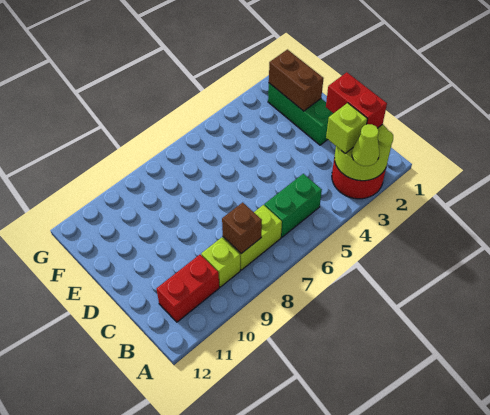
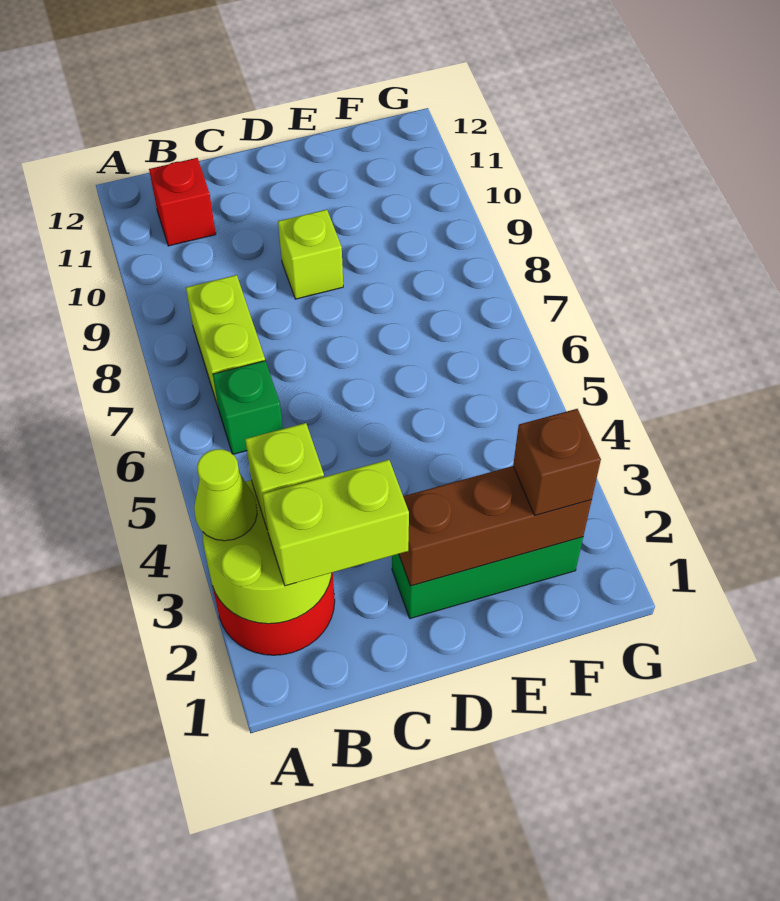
red 1x2 brick [326,72,387,128] -> lime 1x2 brick [263,460,409,586]
green 1x2 brick [264,174,322,237] -> green 1x1 brick [213,361,283,454]
brown 1x1 brick [222,203,262,254] -> brown 1x1 brick moved to [513,409,601,515]
lime 1x1 brick [201,237,240,287] -> lime 1x1 brick moved to [278,210,343,299]
red 1x2 brick [156,255,219,322] -> red 1x1 brick [149,158,216,246]
brown 1x2 brick [269,50,324,111] -> brown 1x3 brick [399,466,592,586]

